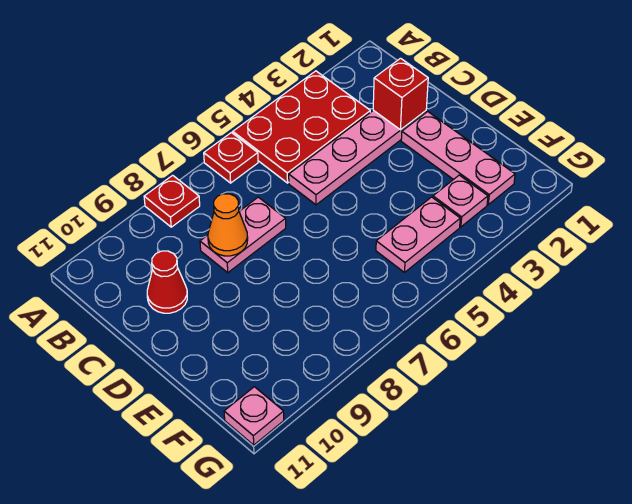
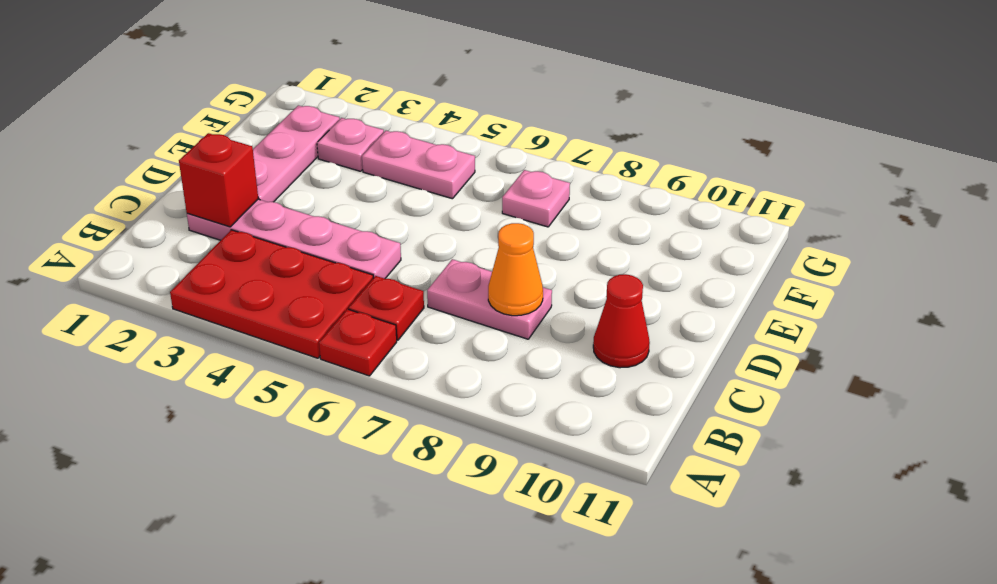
red 1x1 plate [144,175,200,227] -> red 1x1 plate moved to [349,276,424,340]
pink 1x1 plate [224,387,284,445] -> pink 1x1 plate moved to [502,170,570,227]

